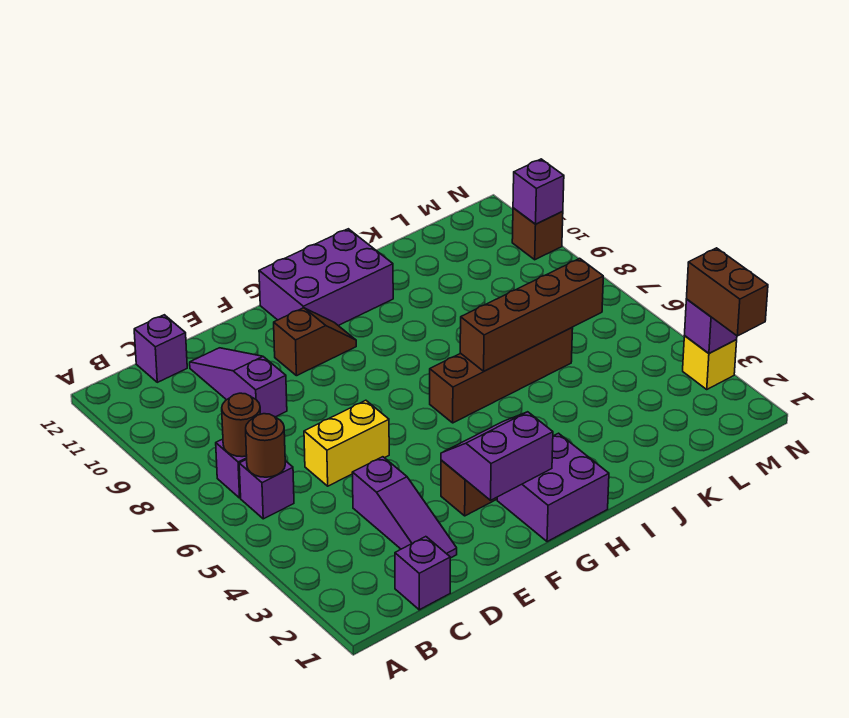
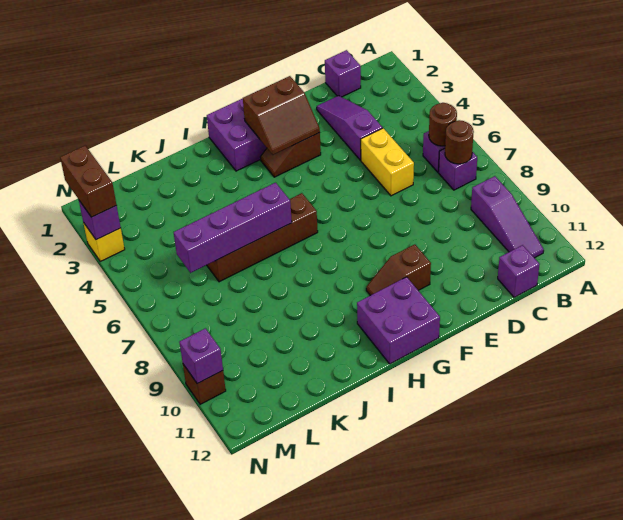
yellow 1x2 brick [304,400,389,486] -> yellow 1x2 brick turned to [361,128,414,196]
purple 1x3 slope [190,348,287,417] -> purple 1x3 slope moved to [471,176,544,258]
purple 2x2 slope [441,412,553,500] -> brown 2x2 slope [243,76,320,155]
purple 2x3 brick [259,229,393,326] -> purple 2x2 brick [357,277,440,364]
brown 1x4 brick [460,258,603,371] -> purple 1x4 brick [174,183,292,273]

